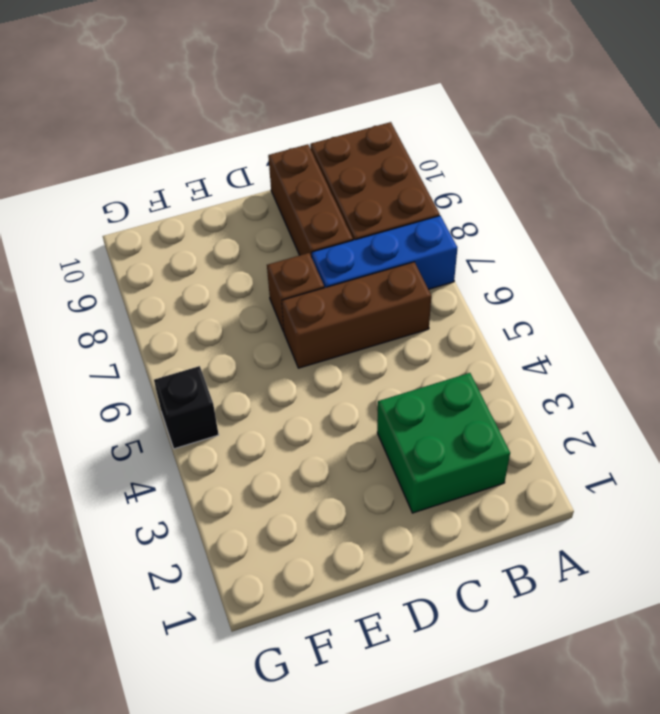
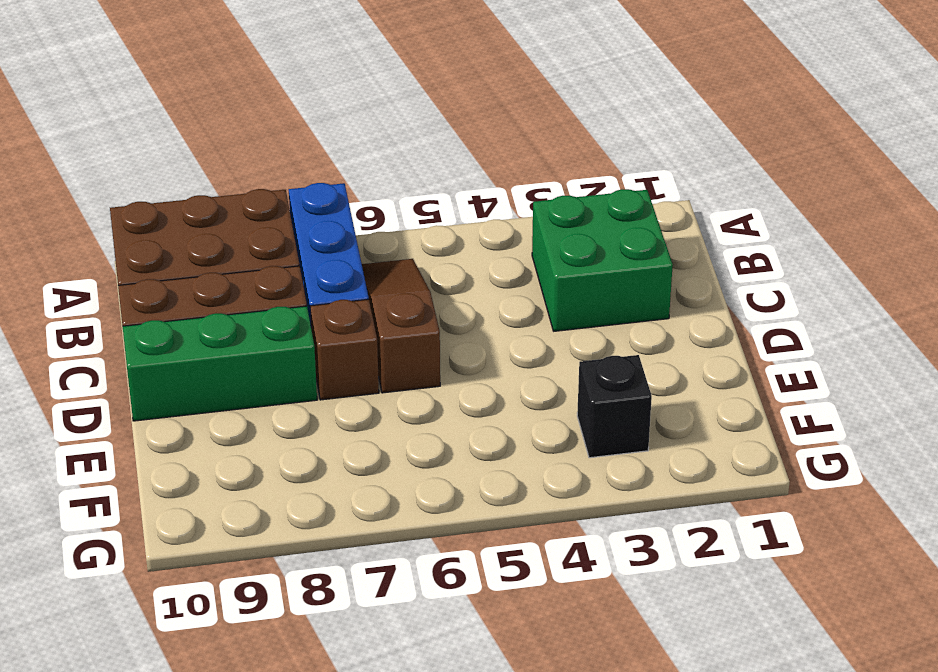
brown 1x3 brick [282,262,431,368] -> brown 1x3 slope [362,259,440,393]
none -> green 1x3 brick [123,306,317,421]
black 1x1 brick [154,366,219,449] -> black 1x1 brick moved to [577,355,652,458]

